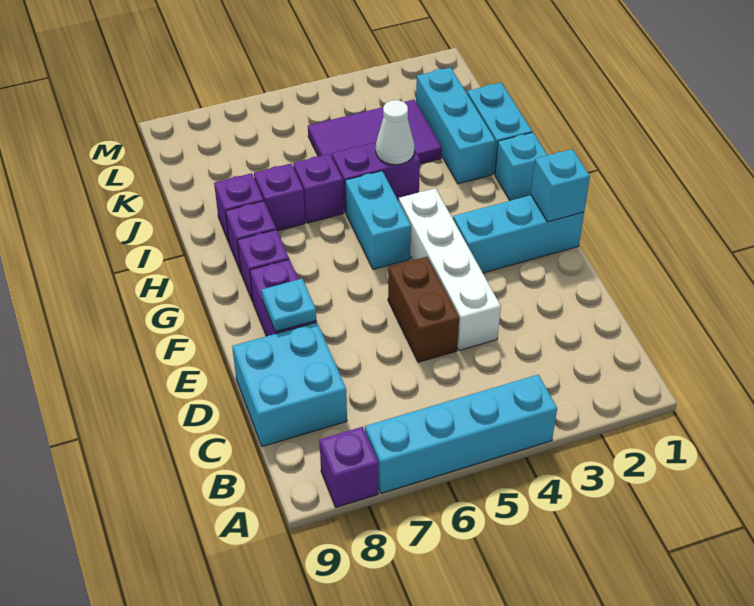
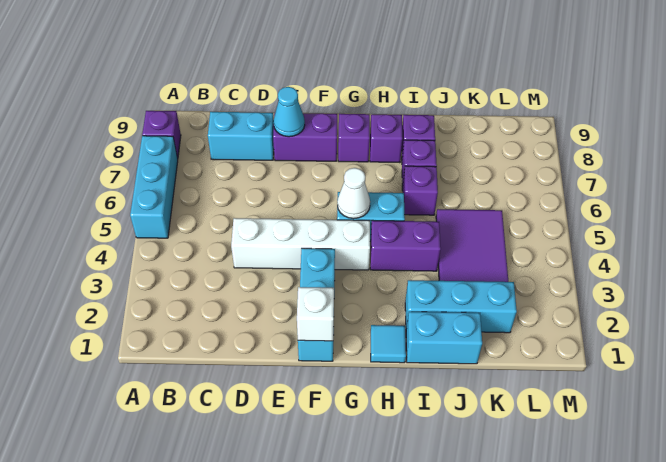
cyan 1x4 brick [365,375,557,493] -> cyan 1x3 brick [130,136,178,238]
cyan 2x2 brick [232,322,347,446] -> cyan 1x2 brick [208,112,274,160]
brown 1x2 brick [388,257,459,362] -> none
cyan 1x1 plate [262,279,316,332] -> cyan 1x1 cone [274,87,305,137]
cyan 1x1 brick [531,149,590,222] -> white 1x1 brick [297,287,334,341]
cyan 1x1 brick [495,132,548,201] -> cyan 1x1 tile [371,325,406,363]
purple 1x2 brick [332,142,420,213] -> purple 1x2 brick turned to [370,220,441,271]
white 1x1 cone [376,100,415,165] -> white 1x1 cone moved to [337,168,370,219]

